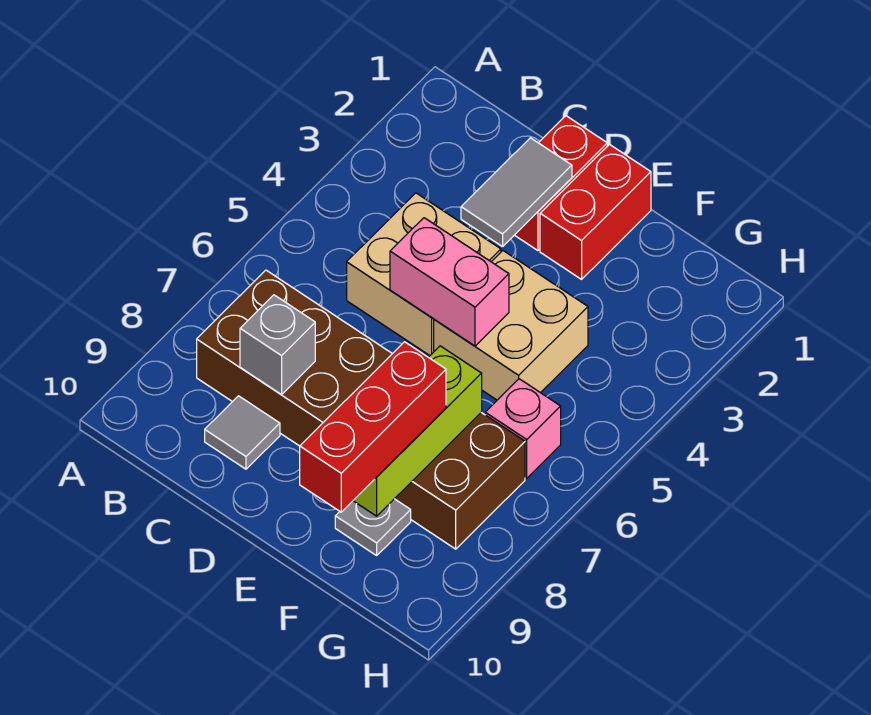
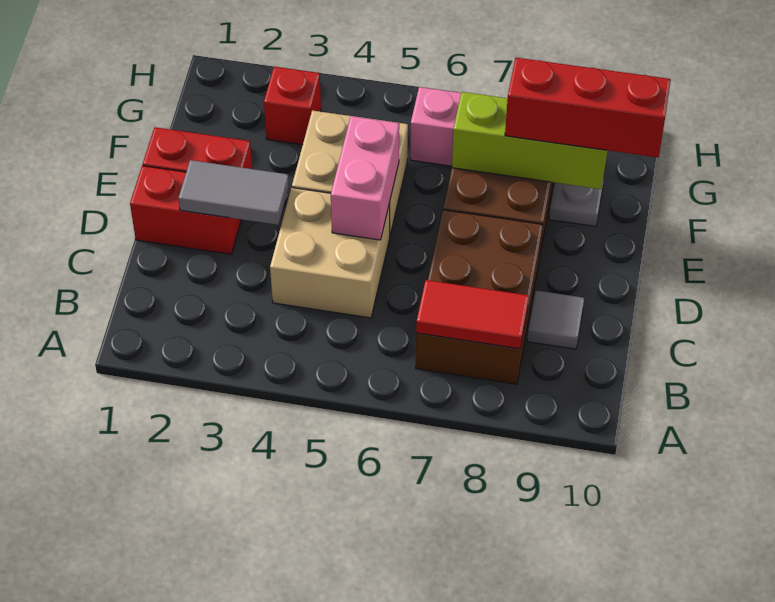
none -> red 1x2 tile [416,280,529,349]
grey 1x1 brick [240,295,315,394] -> none
none -> red 1x1 brick [264,67,321,145]

